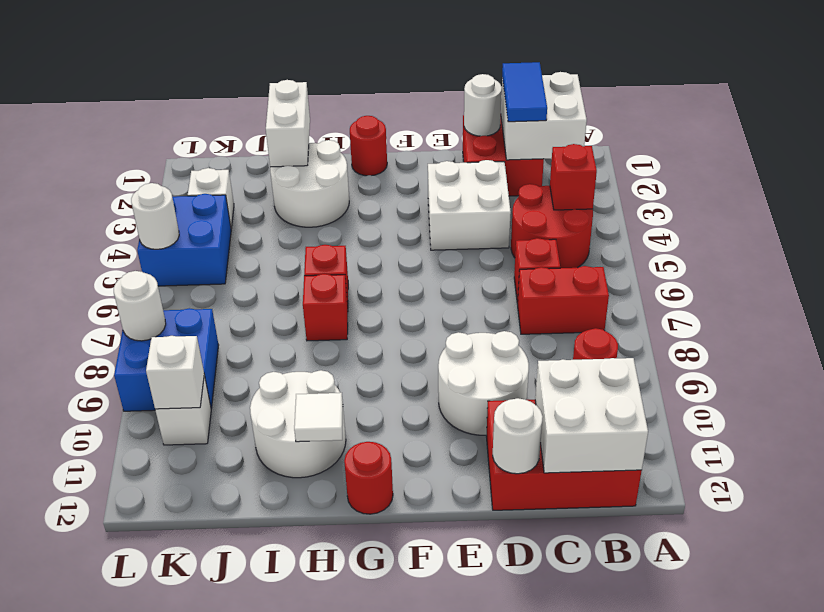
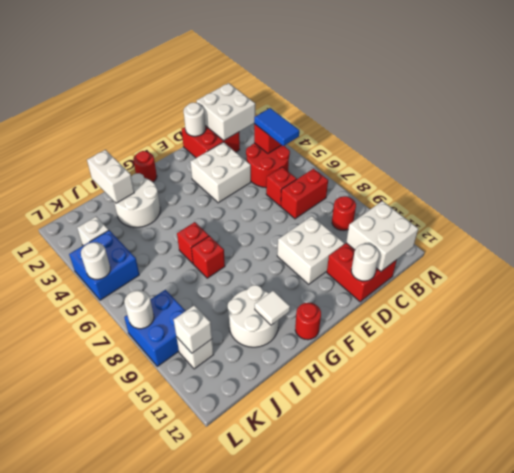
red 2x3 brick [487,400,642,510] -> red 2x2 brick [327,243,397,302]
blue 1x2 tile [502,62,547,122] -> blue 1x2 tile moved to [254,108,299,146]
white 2x2 round brick [438,331,529,435] -> white 2x2 brick [277,216,344,284]

